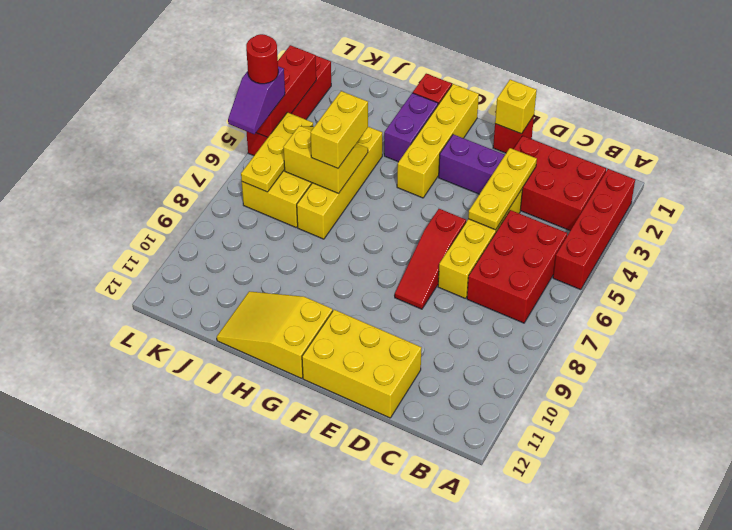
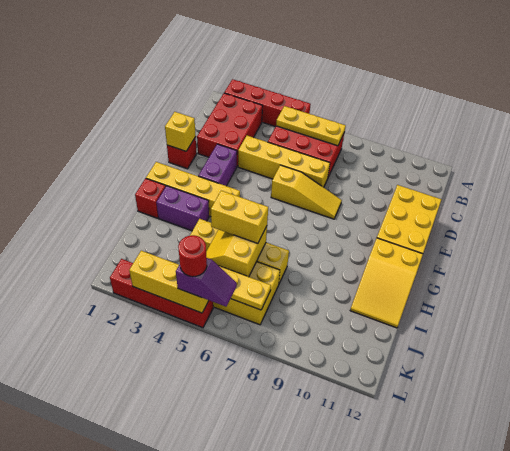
yellow 1x3 plate [468,148,537,230] -> yellow 1x3 plate moved to [276,106,346,146]
red 1x3 slope [395,209,466,309] -> yellow 1x3 slope [271,165,342,219]
red 1x3 brick [256,45,316,138] -> yellow 1x3 brick [129,251,209,313]

